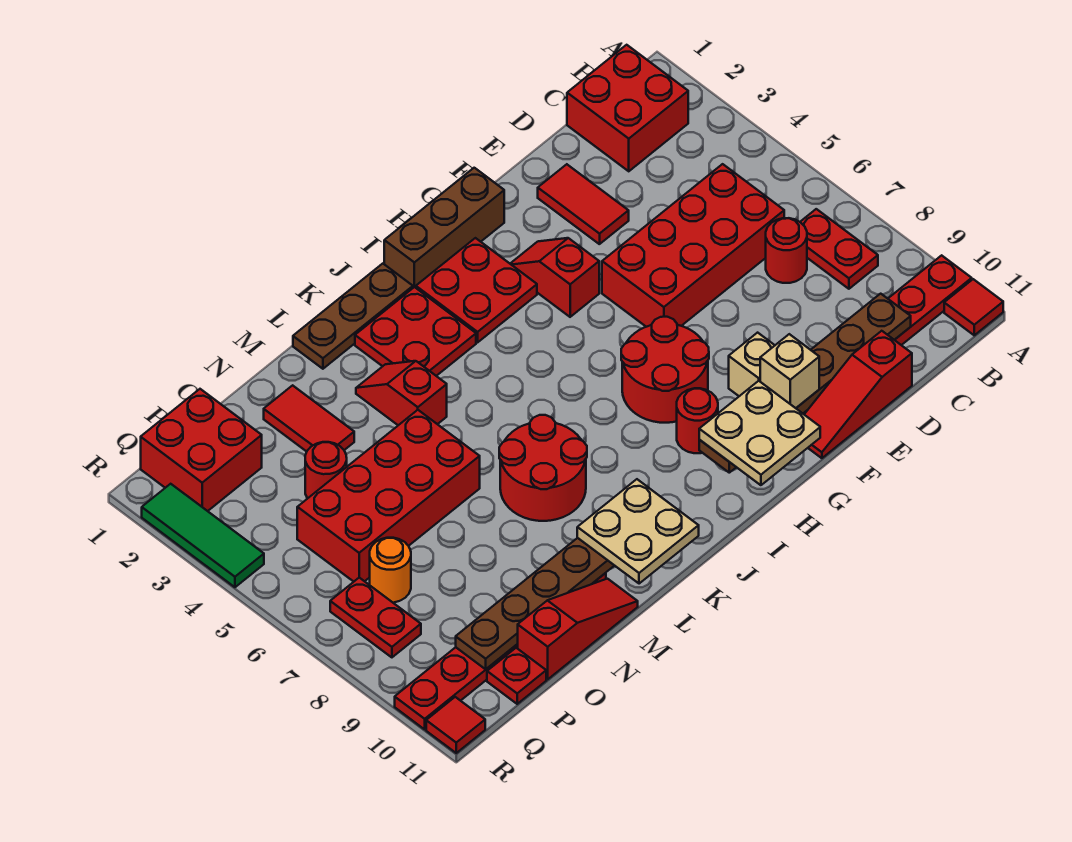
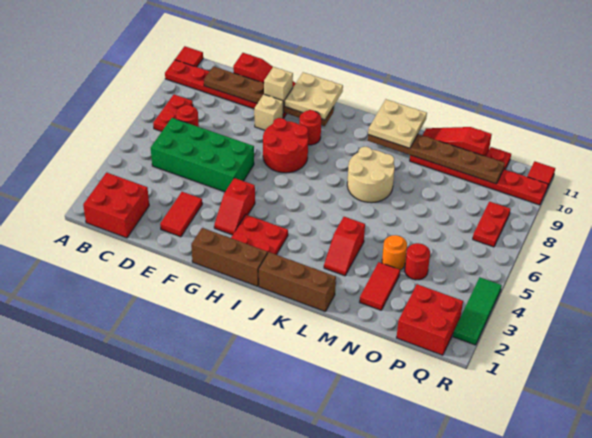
red 2x4 brick [602,164,784,327] -> green 2x4 brick [151,118,254,192]
brown 1x3 plate [293,264,413,369] -> brown 1x3 brick [258,252,336,312]
red 2x2 plate [355,287,476,376] -> none
red 2x2 round brick [499,415,587,521] -> tan 2x2 round brick [347,147,395,203]
red 2x4 brick [297,410,480,582] -> none
orange 1x1 round brick [370,538,411,603] -> orange 1x1 round brick moved to [382,235,407,270]

